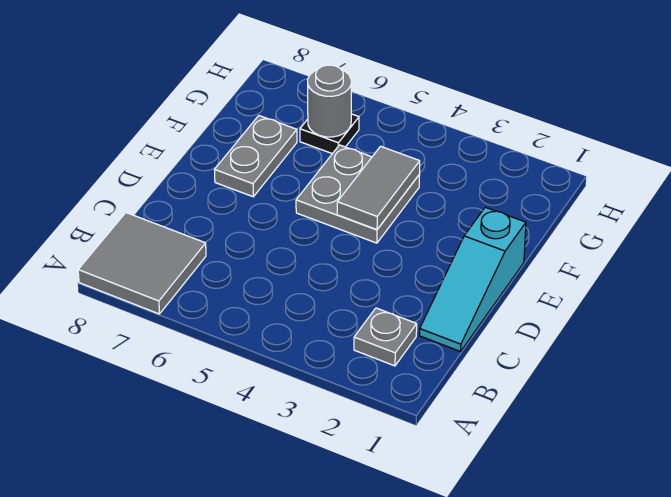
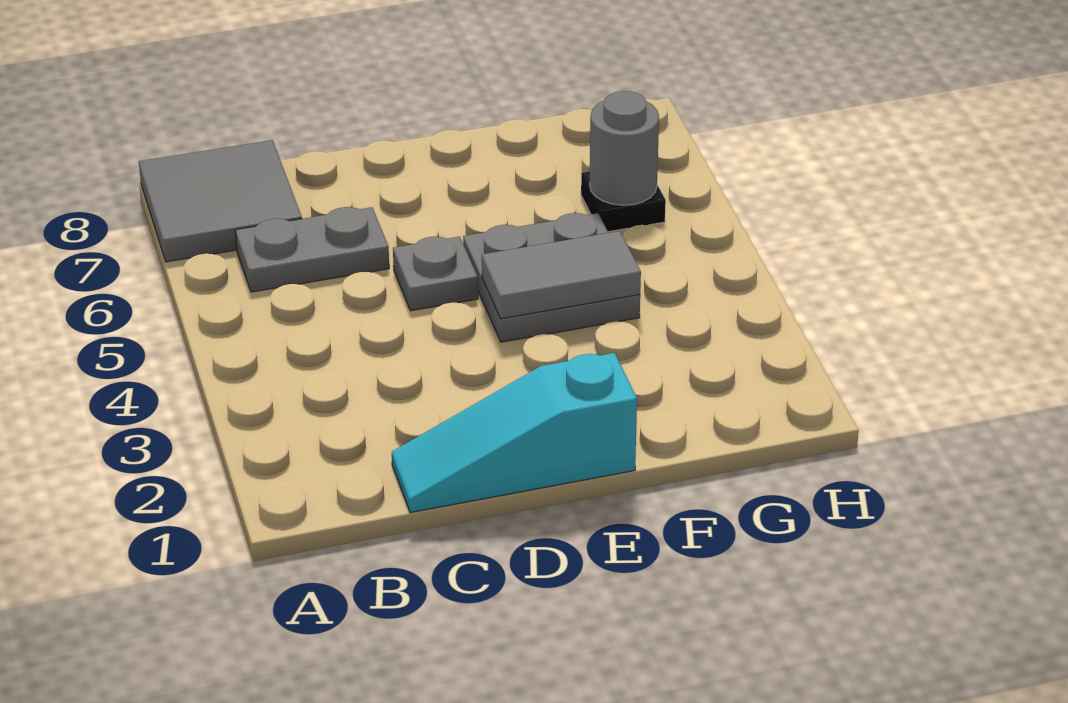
grey 1x1 plate [354,308,417,366] -> grey 1x1 plate moved to [393,237,478,311]
grey 1x2 plate [215,116,297,197] -> grey 1x2 plate moved to [235,207,389,292]

